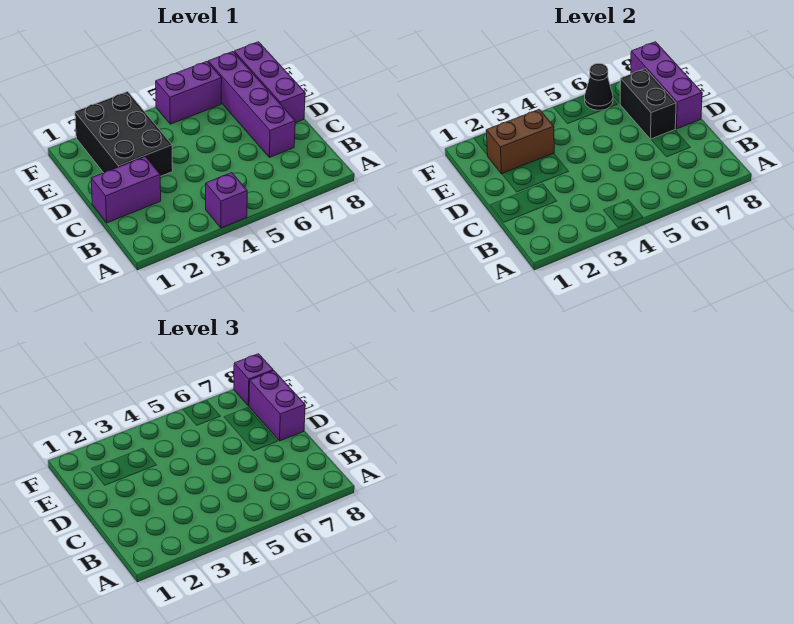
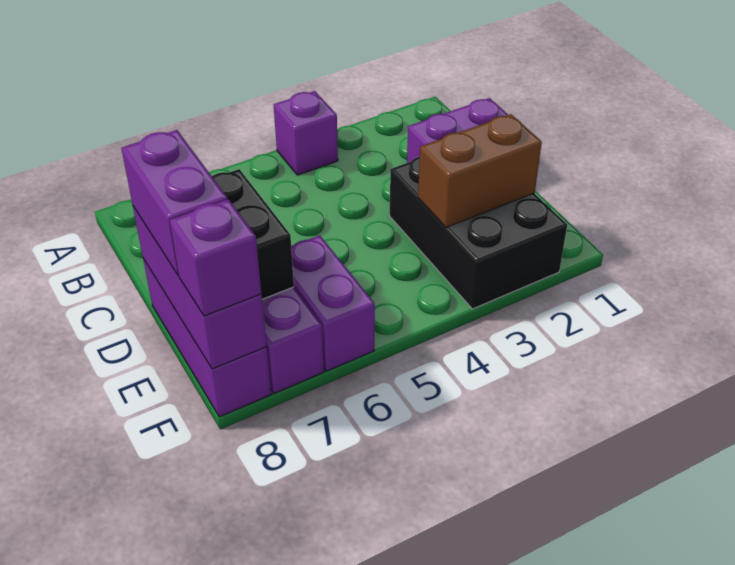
purple 1x2 brick [156,61,222,124] -> purple 1x2 brick turned to [291,235,375,371]
black 1x1 cone [585,63,613,110] -> none

